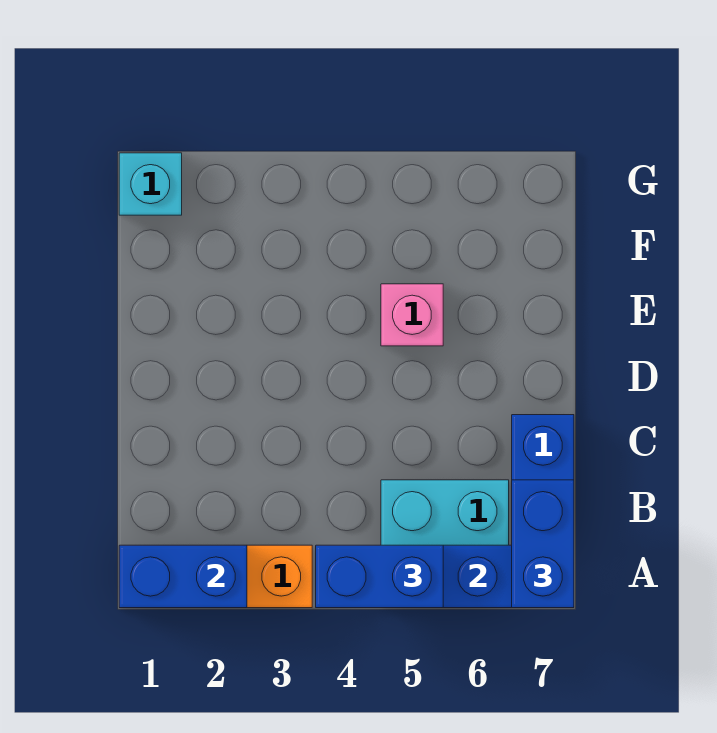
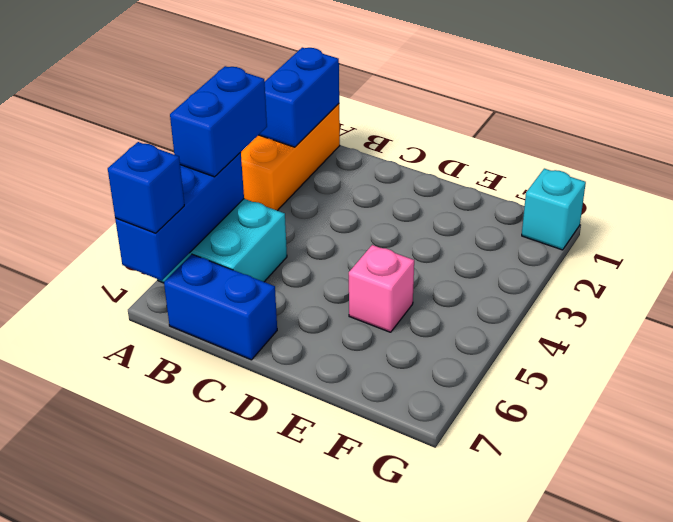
blue 1x2 brick [512,480,574,608] -> blue 1x1 brick [108,142,184,233]

